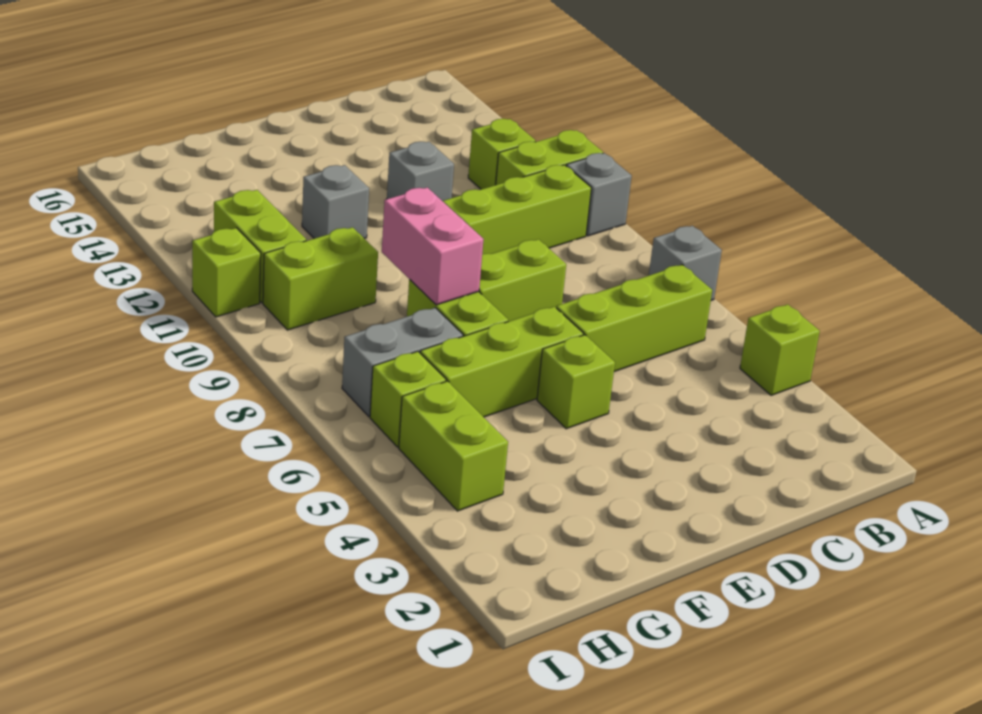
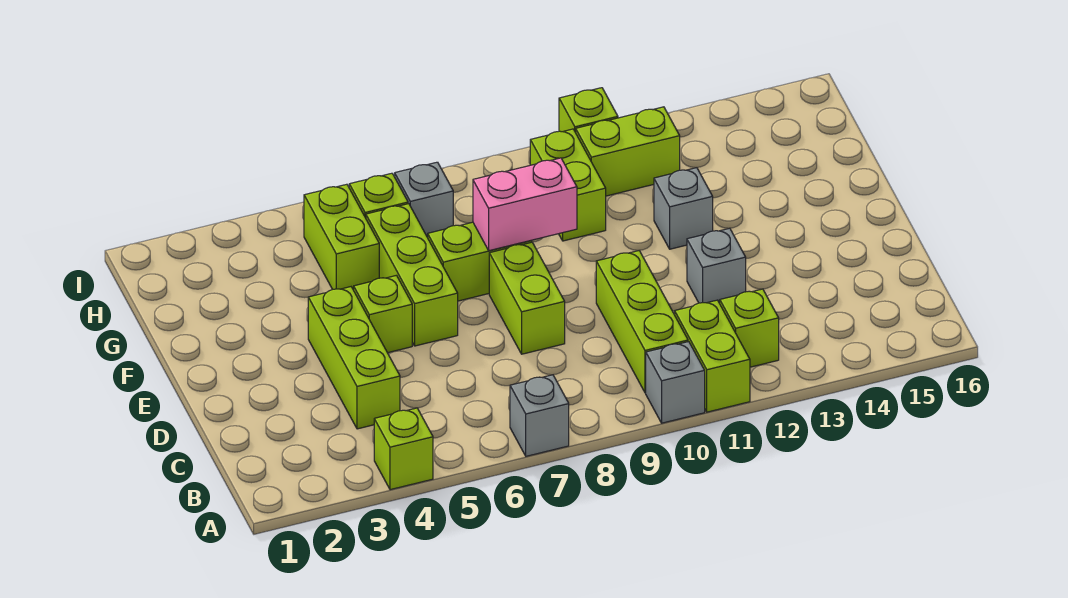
lime 1x3 brick [556,265,712,372] -> lime 1x3 brick moved to [308,287,400,429]
grey 1x2 brick [342,308,463,416] -> grey 1x1 brick [395,162,453,237]
lime 1x2 brick [399,381,508,511] -> lime 1x2 brick turned to [304,184,379,290]

